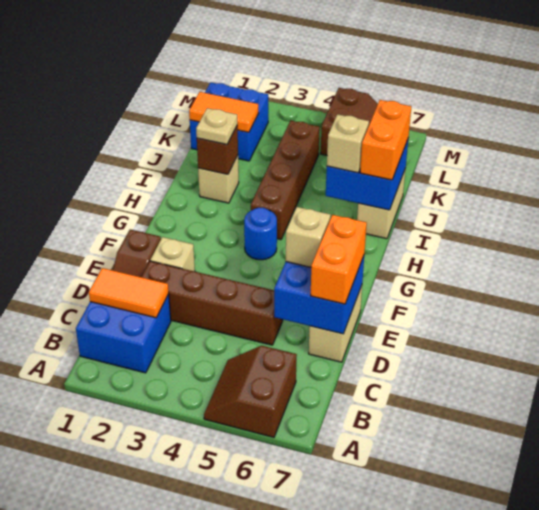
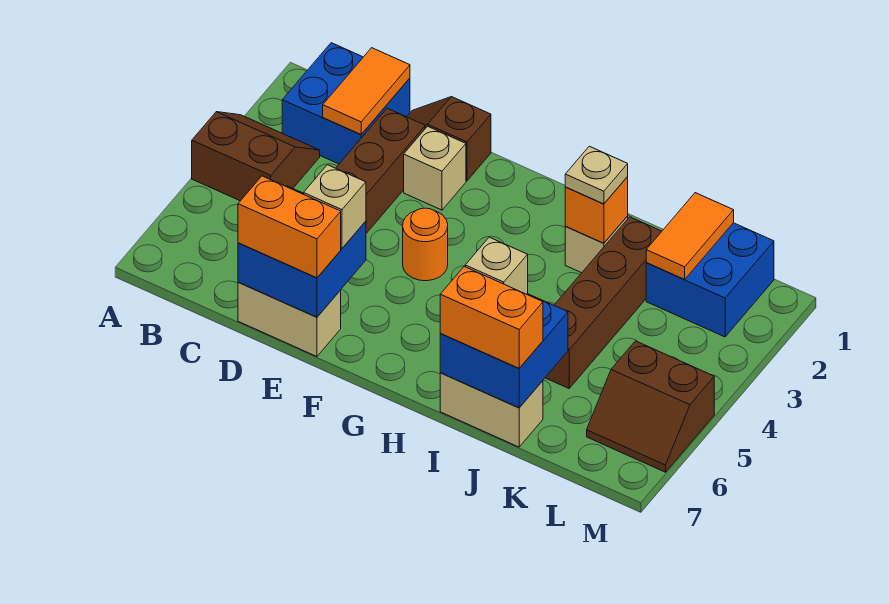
brown 2x2 slope [204,346,297,437] -> brown 2x2 slope moved to [192,112,320,201]
none -> orange 1x1 round brick [403,208,448,281]
blue 1x1 round brick [244,208,277,260] -> none
brown 1x4 brick [251,121,320,239] -> brown 1x4 brick turned to [545,217,662,388]
brown 1x1 brick [197,125,238,174] -> orange 1x1 brick [565,177,628,243]

